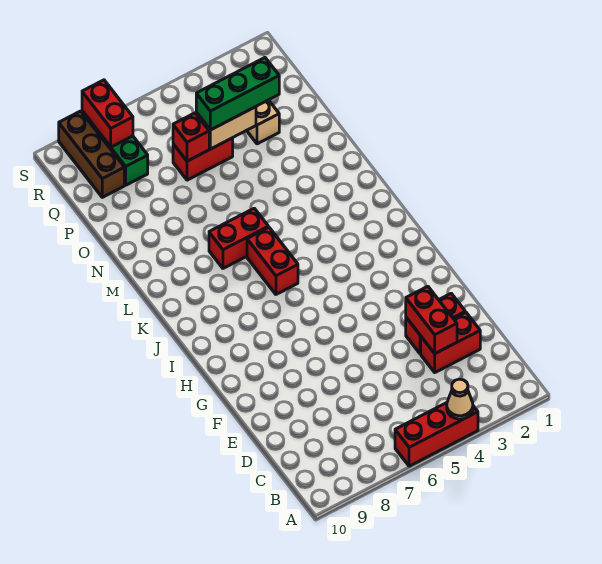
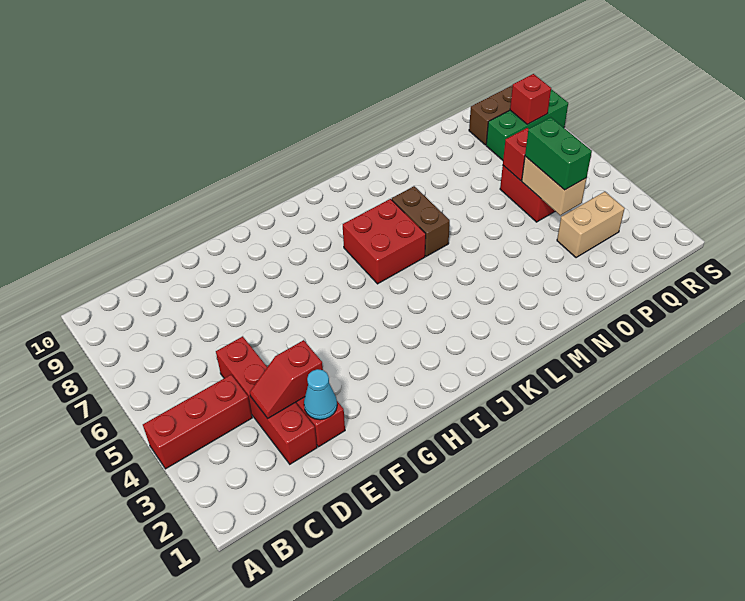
red 1x3 brick [395,403,478,466] -> red 1x3 brick turned to [143,375,252,469]
tan 1x1 cone [447,379,473,419] -> none
red 1x2 brick [421,312,480,372] -> red 1x4 brick [216,336,317,464]
red 1x2 brick [406,286,457,353] -> red 1x2 slope [250,340,323,418]
none -> cyan 1x1 cone [304,369,337,420]
red 1x2 brick [247,227,298,294] -> red 2x2 brick [343,199,426,284]
red 1x2 brick [209,208,268,268] -> brown 1x2 brick [392,186,450,256]
green 1x3 brick [196,58,279,130] -> green 1x2 brick [525,117,592,190]
red 1x2 brick [82,80,133,147] -> red 1x1 brick [510,74,551,124]

